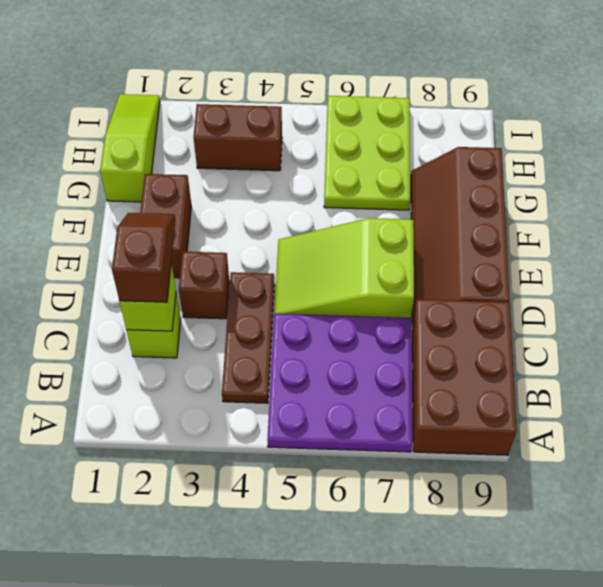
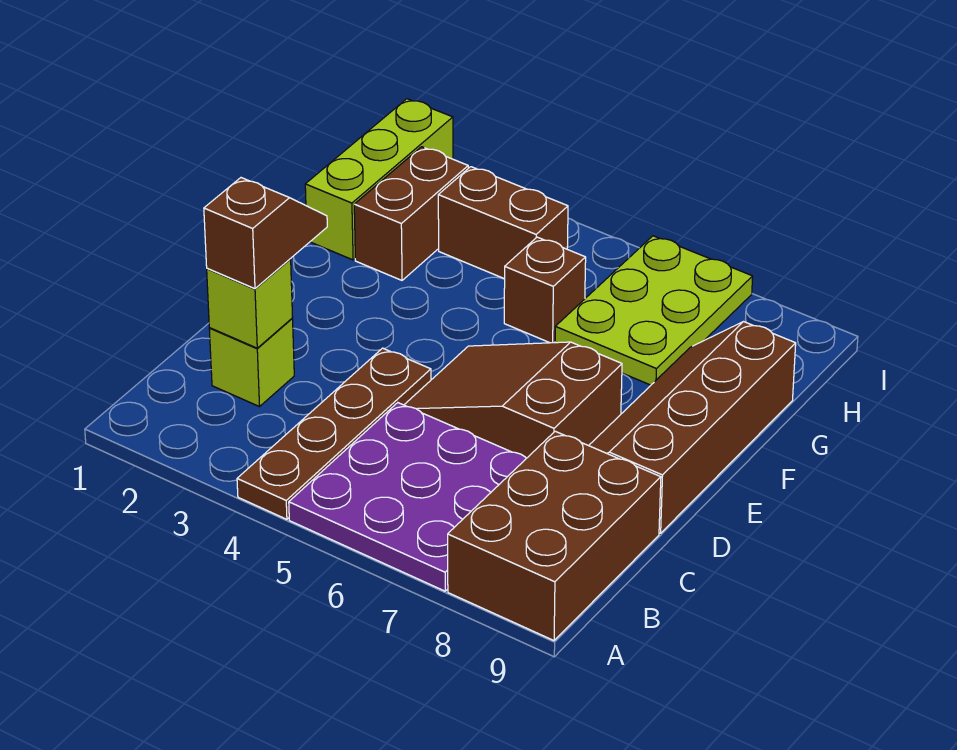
brown 1x3 plate [222,272,274,403] -> brown 1x4 plate [237,348,431,519]
brown 1x1 brick [179,252,229,319] -> brown 1x1 brick moved to [504,237,586,343]
lime 2x3 slope [275,218,414,318] -> brown 2x3 slope [404,342,622,458]
brown 1x2 brick [140,174,191,278] -> brown 1x2 brick moved to [354,147,468,280]
lime 1x3 slope [100,94,160,202] -> lime 1x3 brick [305,99,453,260]

